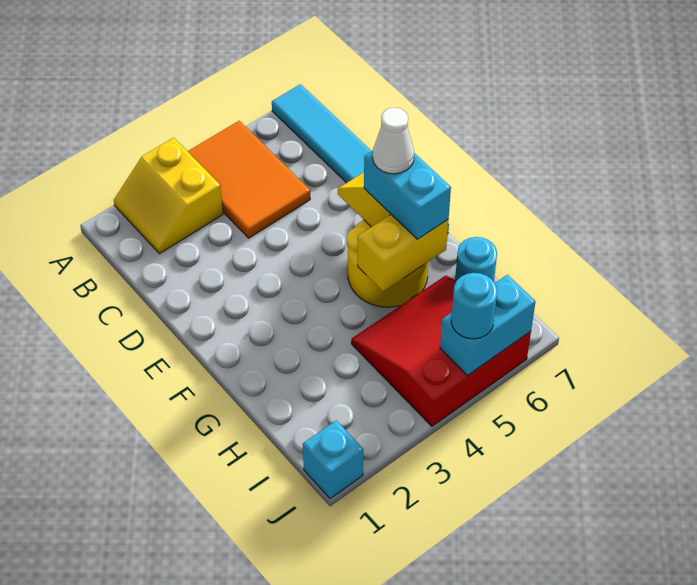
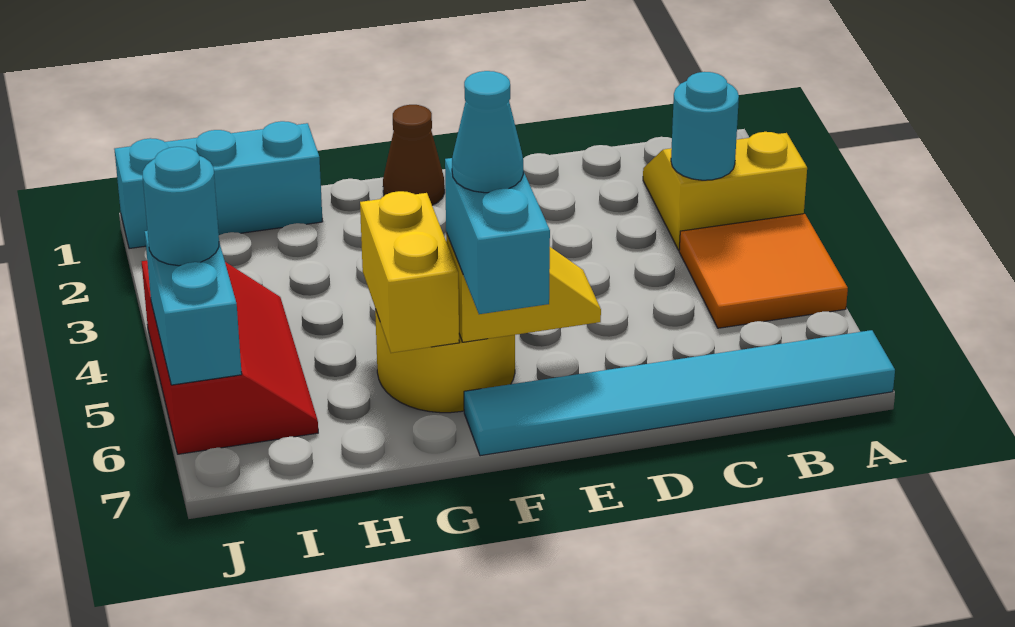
orange 2x3 tile [188,121,310,238] -> orange 2x2 tile [679,214,848,328]
none -> brown 1x1 cone [383,105,445,205]
cyan 1x2 brick [364,151,451,239] -> cyan 1x2 brick turned to [445,158,550,314]
white 1x1 cone [373,108,414,174] -> cyan 1x1 cone [452,71,523,193]
red 3x3 slope [351,275,531,426] -> red 2x3 slope [142,261,318,454]
cyan 1x1 round brick [455,237,497,281] -> cyan 1x1 round brick moved to [671,72,739,180]
cyan 1x1 brick [303,420,363,499] -> cyan 1x3 brick [115,121,323,249]

